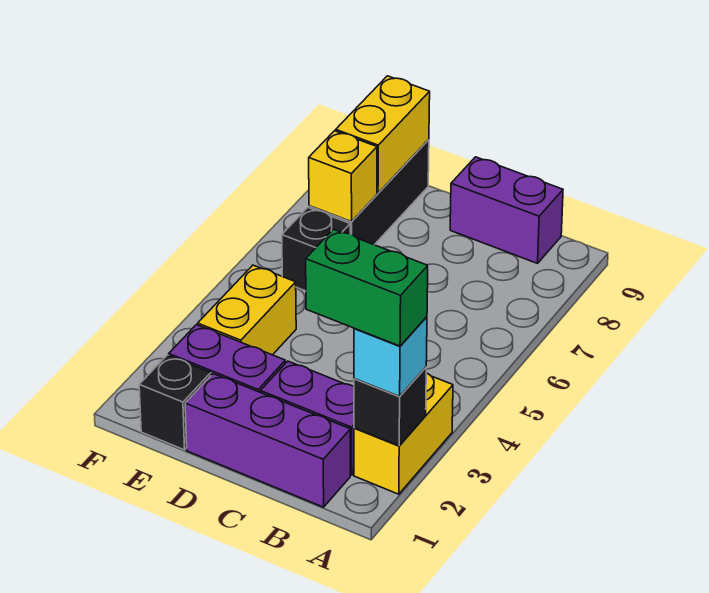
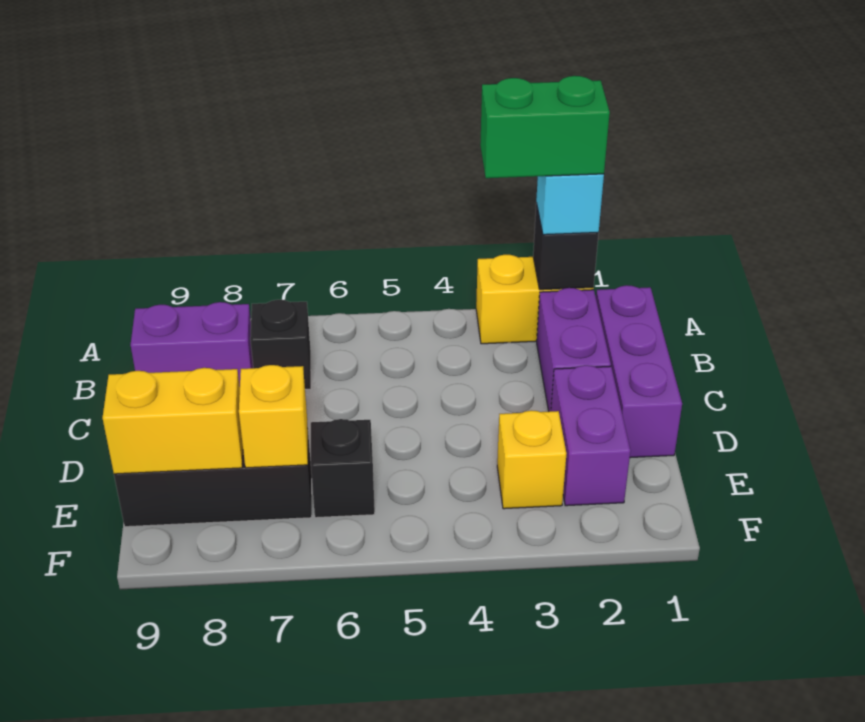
green 1x2 brick [306,229,428,346] -> green 1x2 brick turned to [480,76,610,178]
purple 1x2 brick [450,157,563,263] -> purple 1x2 brick turned to [131,302,253,386]
black 1x1 brick [139,355,211,450] -> black 1x1 brick moved to [250,300,311,389]
yellow 1x2 brick [198,265,296,355] -> yellow 1x1 brick [497,410,566,509]

